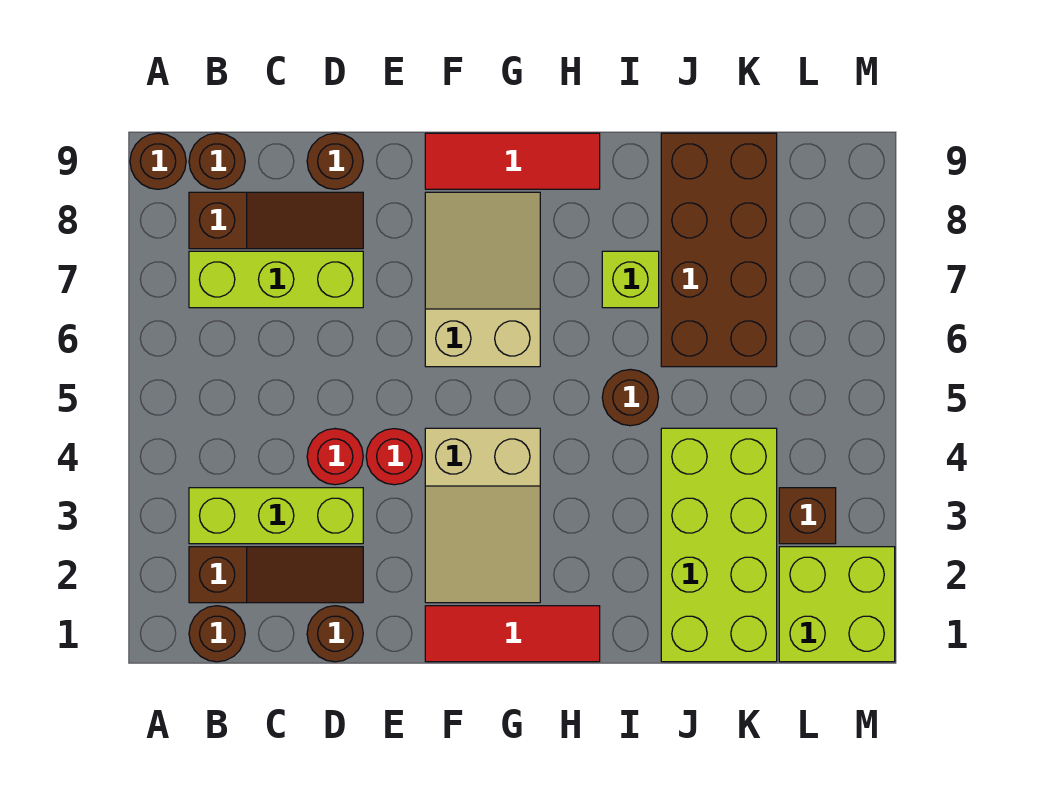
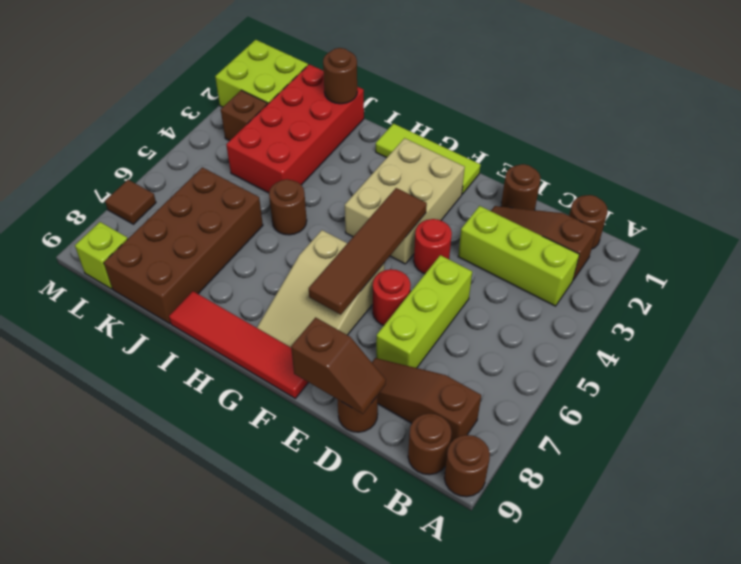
lime 1x3 brick [189,251,363,308] -> lime 1x3 brick turned to [376,255,472,368]
red 1x1 round brick [307,429,363,485] -> red 1x1 round brick moved to [373,269,411,325]
none -> brown 1x2 slope [291,317,386,414]
red 1x3 tile [425,606,600,662] -> lime 1x3 tile [376,124,480,194]
tan 2x3 slope [425,428,540,603] -> tan 2x3 brick [345,138,465,264]
none -> brown 1x4 tile [309,188,427,315]
red 1x3 tile [425,133,600,189] -> red 1x4 tile [169,291,309,398]
lime 1x1 brick [602,251,659,308] -> lime 1x1 brick moved to [75,222,128,289]
lime 2x4 brick [661,428,777,662] -> red 2x4 brick [226,64,364,193]
none -> brown 1x1 round brick [323,48,357,104]
none -> brown 1x1 tile [105,180,156,224]

